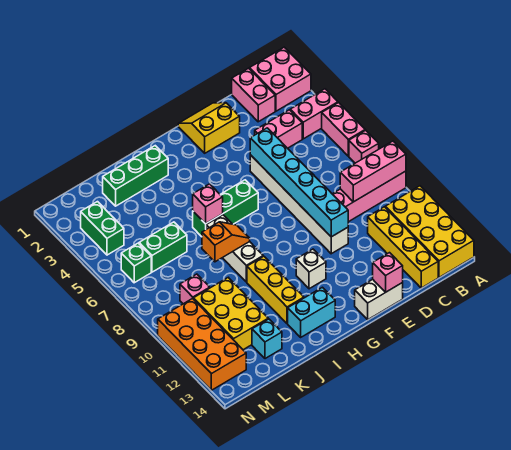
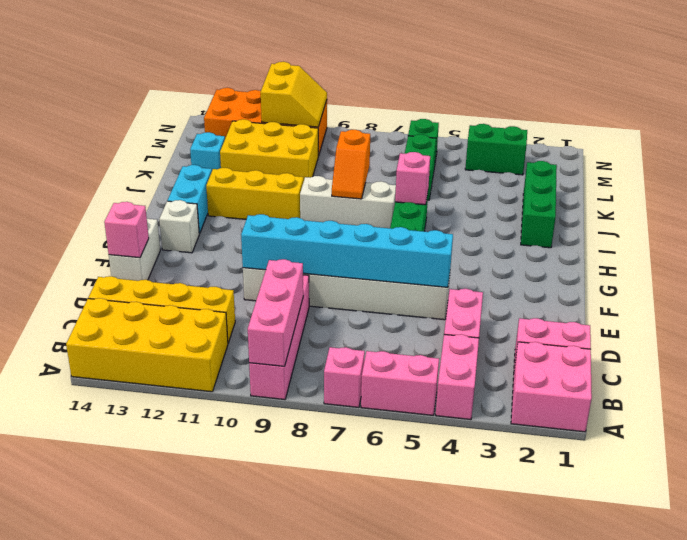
yellow 2x2 slope [178,103,240,153] -> yellow 2x2 slope moved to [261,62,327,127]
white 1x1 brick [296,249,326,289] -> white 1x1 brick moved to [159,200,199,253]
pink 1x1 brick [180,274,210,304] -> none

